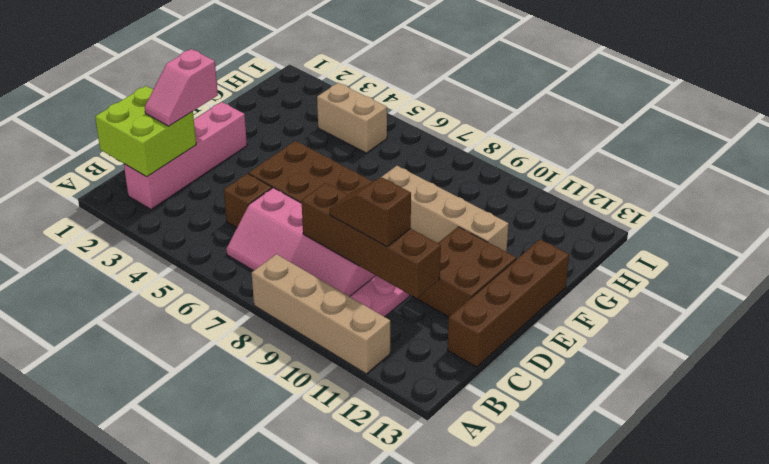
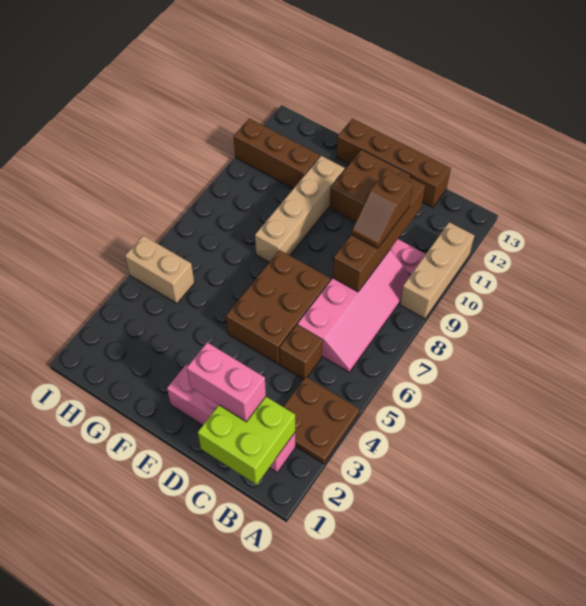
none -> brown 2x2 plate [283,377,359,464]
tan 1x4 brick [252,254,390,374] -> tan 1x3 brick [400,222,475,319]
pink 1x2 slope [145,49,218,126] -> pink 1x2 brick [187,343,266,422]
none -> brown 1x3 brick [234,119,320,189]
tan 1x2 brick [317,83,387,153] -> tan 1x2 brick turned to [125,236,194,303]

